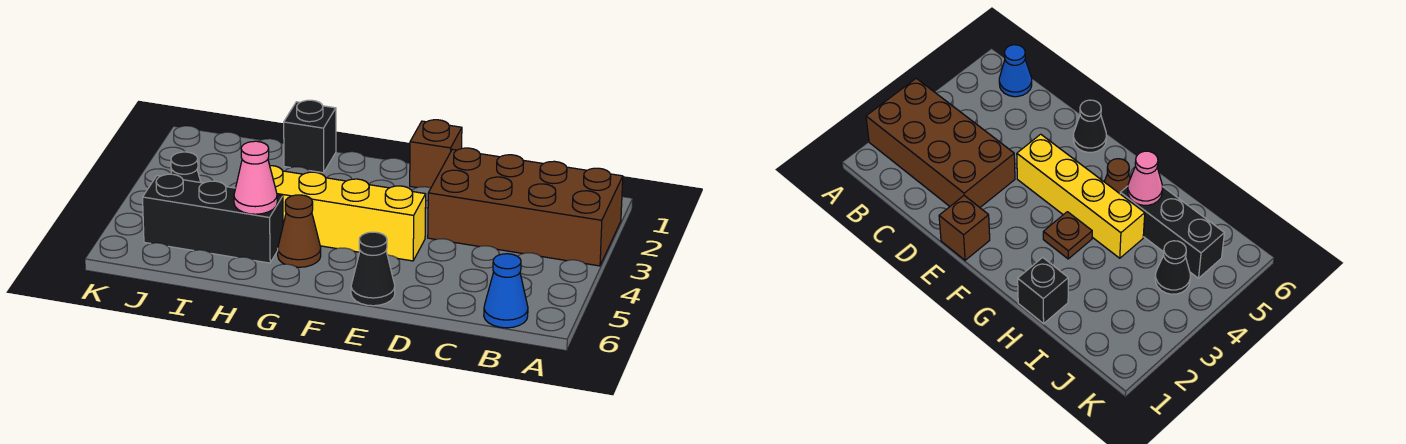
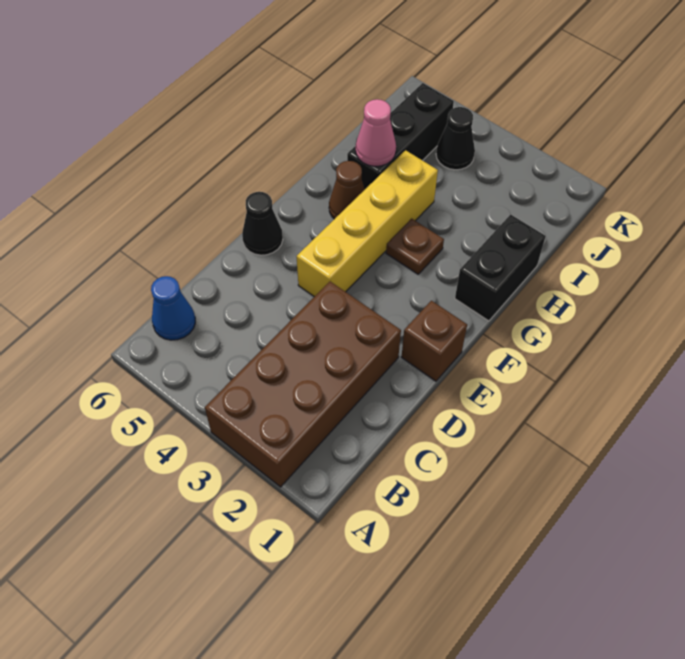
black 1x1 brick [284,100,336,173] -> black 1x2 brick [455,214,546,321]

